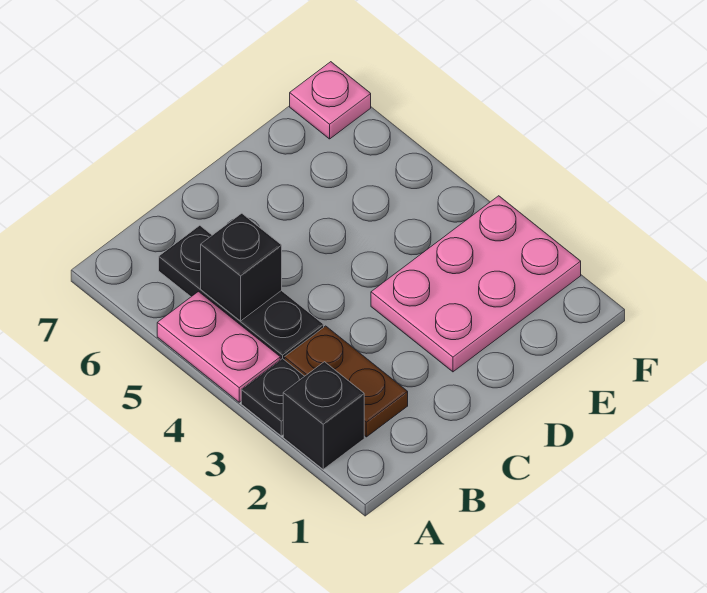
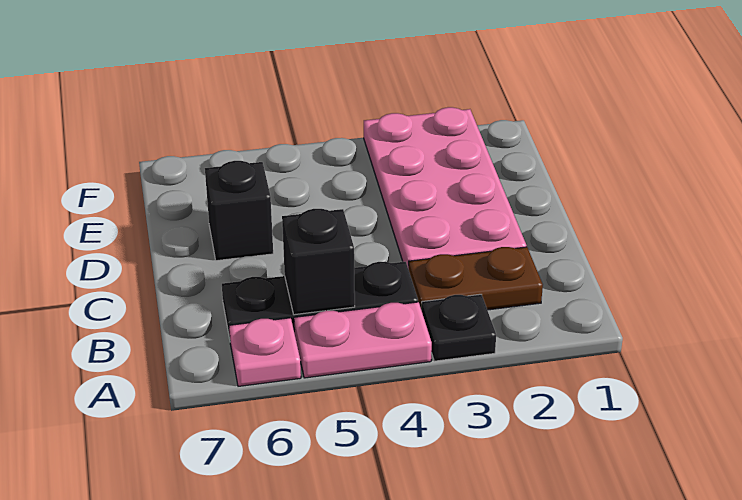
black 1x1 brick [283,362,364,469] -> black 1x1 brick moved to [205,161,273,261]
pink 2x3 plate [371,196,581,372] -> pink 2x4 plate [364,107,527,270]
pink 1x1 plate [290,62,371,139] -> pink 1x1 plate moved to [229,318,301,386]

